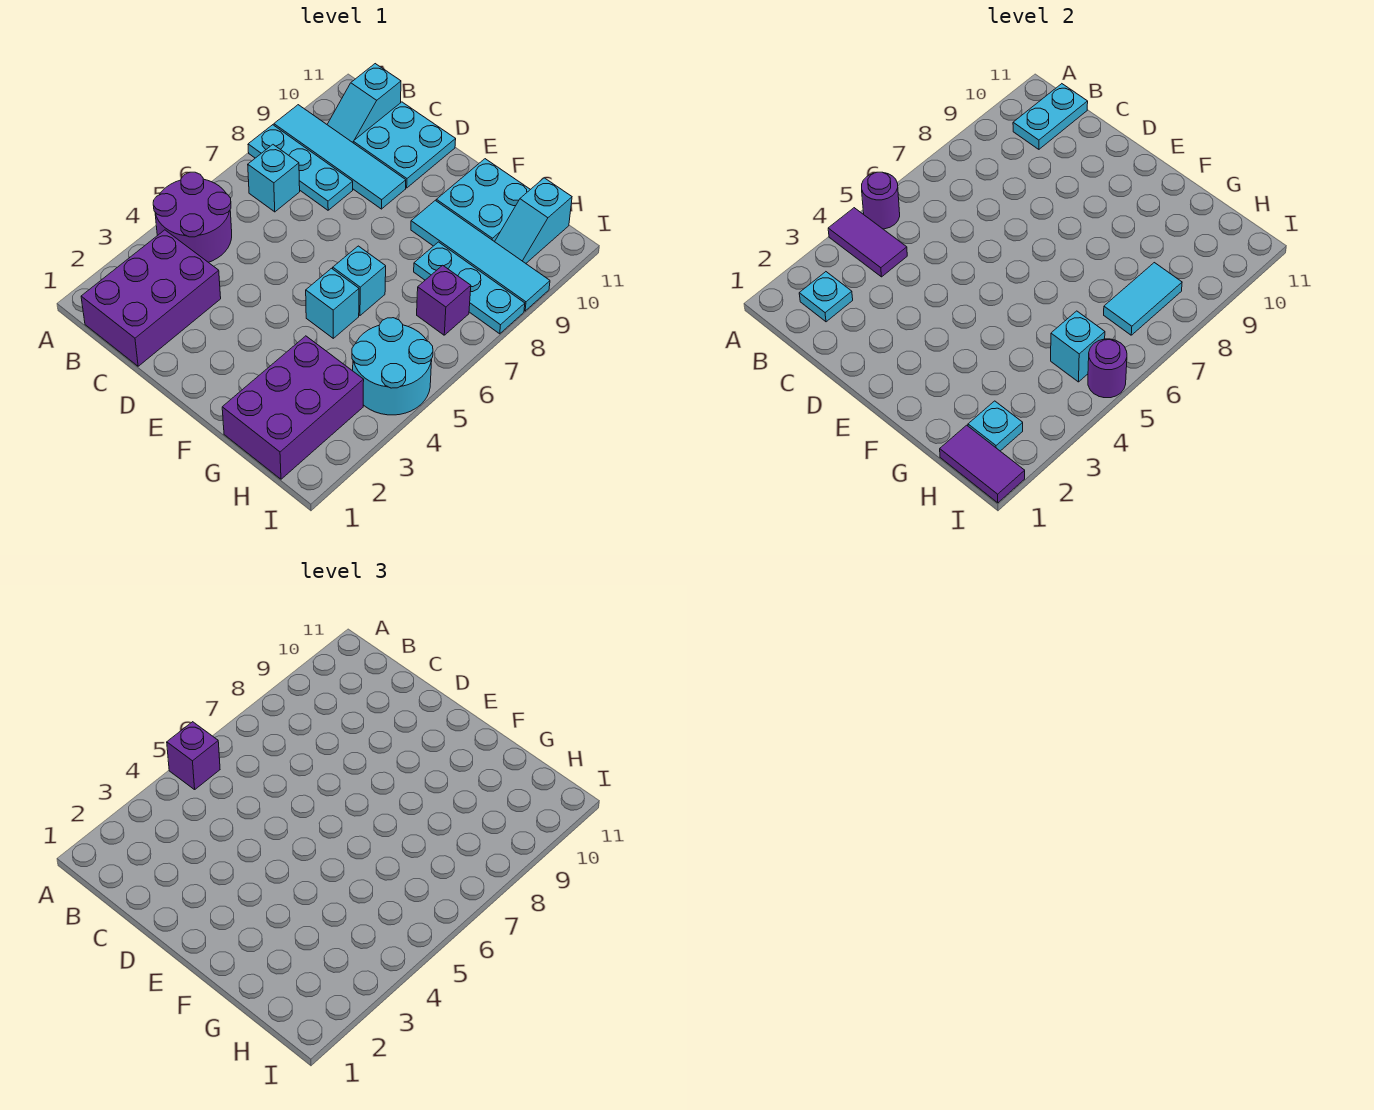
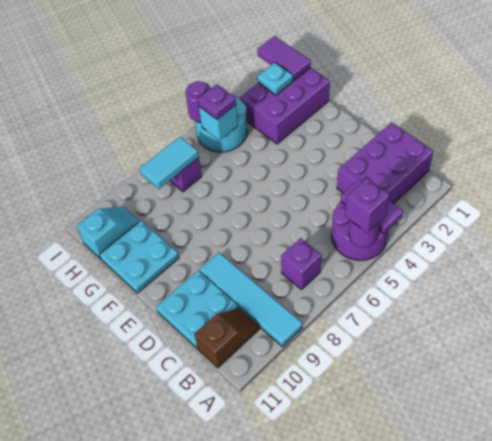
cyan 1x3 plate [248,125,353,210] -> none
cyan 1x1 plate [799,272,853,322] -> none
cyan 1x1 brick [248,145,300,212] -> purple 1x1 brick [281,238,321,289]
cyan 1x2 slope [327,64,401,142] -> brown 1x2 slope [195,308,260,368]
cyan 1x2 plate [1013,84,1088,149] -> none
cyan 1x1 brick [306,268,359,338] -> none
cyan 1x1 brick [333,246,386,315] -> none
cyan 1x4 tile [411,200,550,311] -> none
cyan 1x3 plate [414,242,525,334] -> none
none -> purple 1x1 plate [198,84,236,119]

